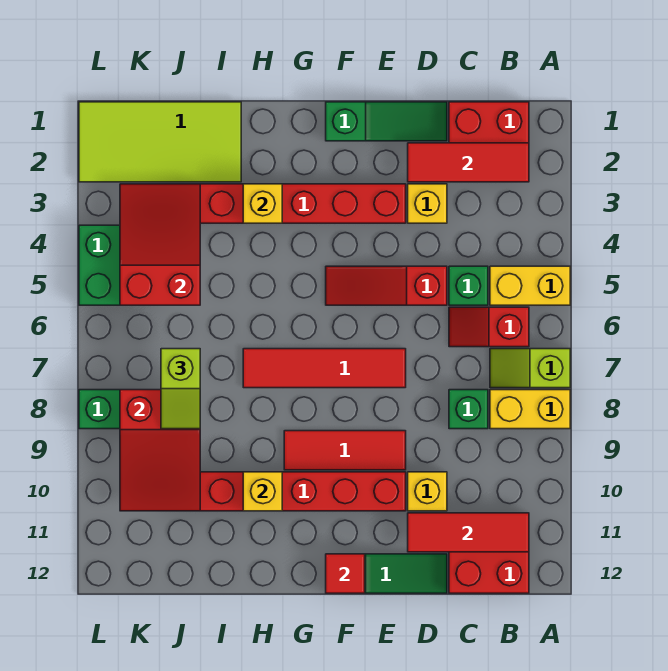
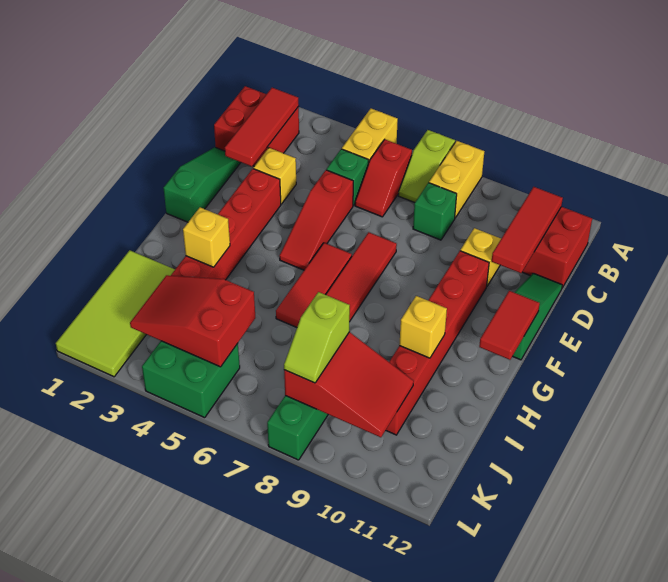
red 1x3 tile [284,431,406,470] -> red 1x3 tile moved to [276,243,352,327]
red 1x1 tile [326,554,365,593] -> red 1x2 tile [479,291,540,360]
lime 1x2 slope [161,349,200,429] -> lime 1x2 slope turned to [284,292,350,383]

